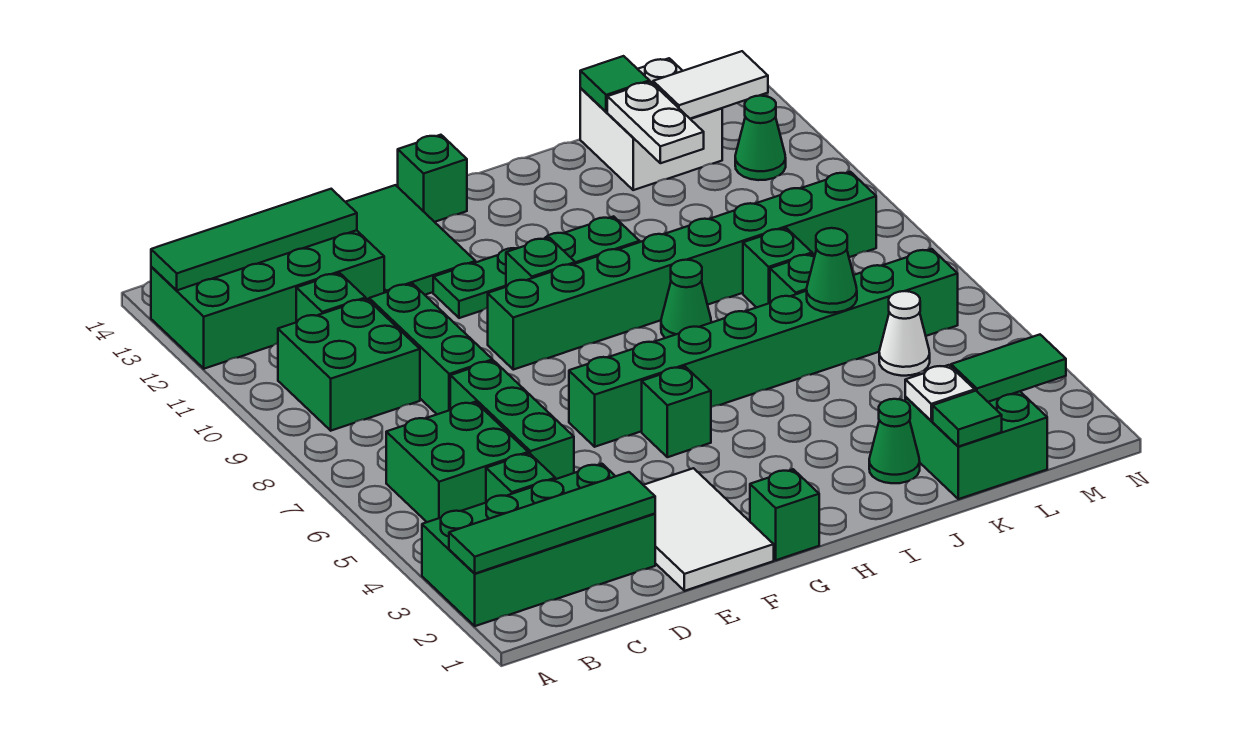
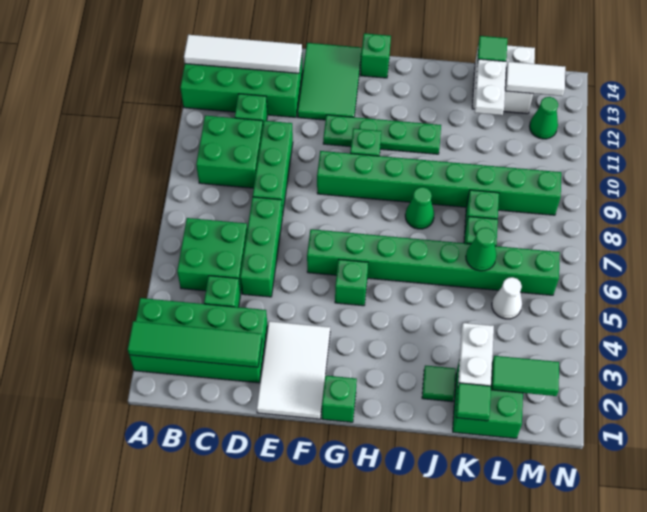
green 1x4 tile [151,189,357,290] -> white 1x4 tile [184,35,302,73]
green 1x1 cone [869,399,920,483] -> green 1x1 tile [422,365,456,402]
white 1x1 plate [905,365,975,421] -> white 1x2 plate [458,323,494,386]

